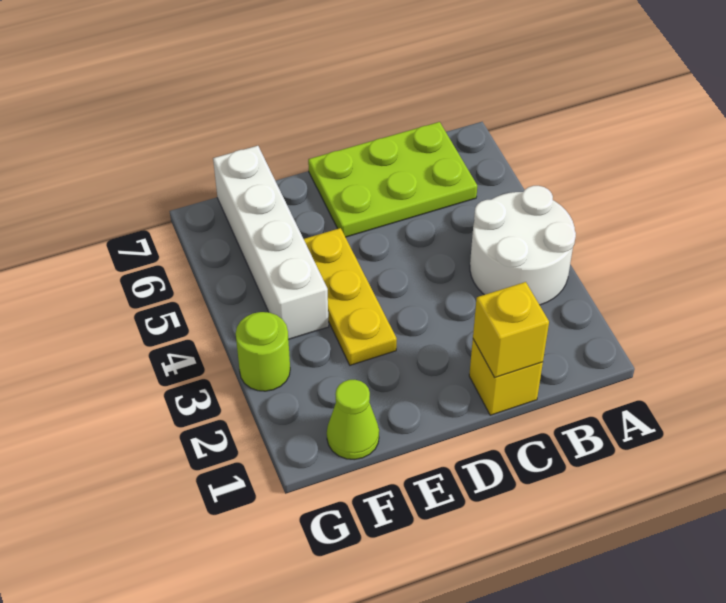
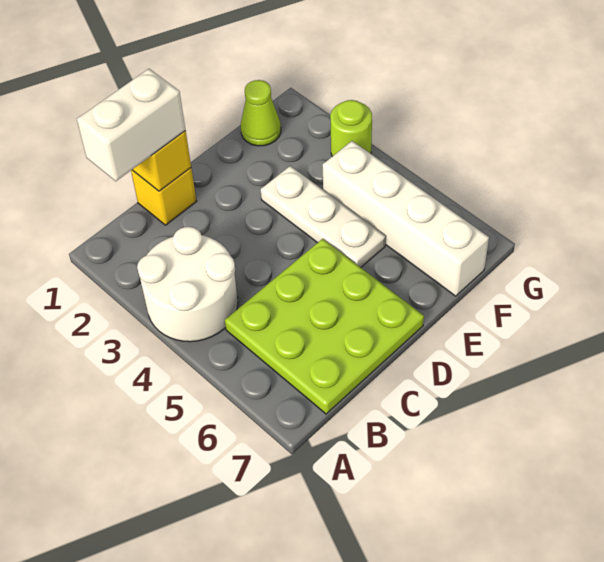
none -> white 1x2 brick [77,69,185,181]
lime 2x3 plate [308,122,477,237] -> lime 3x3 plate [225,239,424,414]
yellow 1x3 plate [304,228,397,365] -> white 1x3 plate [261,166,386,267]

